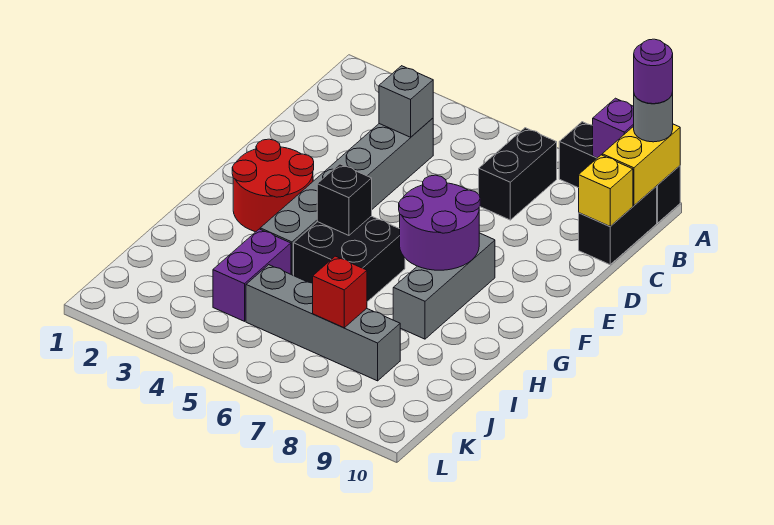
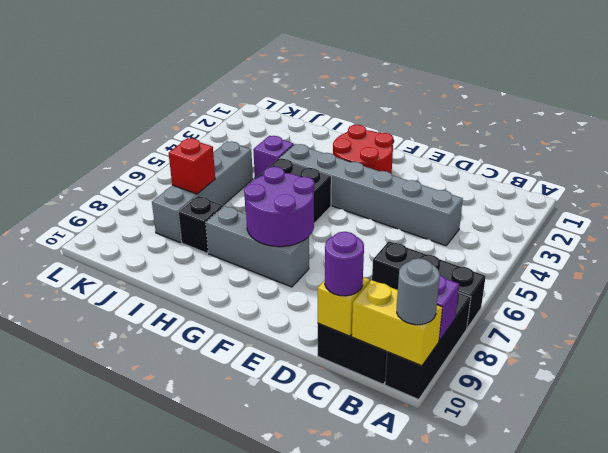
purple 1x1 round brick [634,39,673,104] -> purple 1x1 round brick moved to [325,232,364,296]
black 1x2 brick [479,128,557,220] -> black 1x3 brick [372,241,486,328]
grey 1x1 brick [379,66,433,137] -> none
black 1x1 brick [317,164,372,235] -> black 1x1 brick moved to [178,196,223,253]
purple 1x2 brick [213,229,291,321] -> purple 1x1 brick [253,136,294,178]

